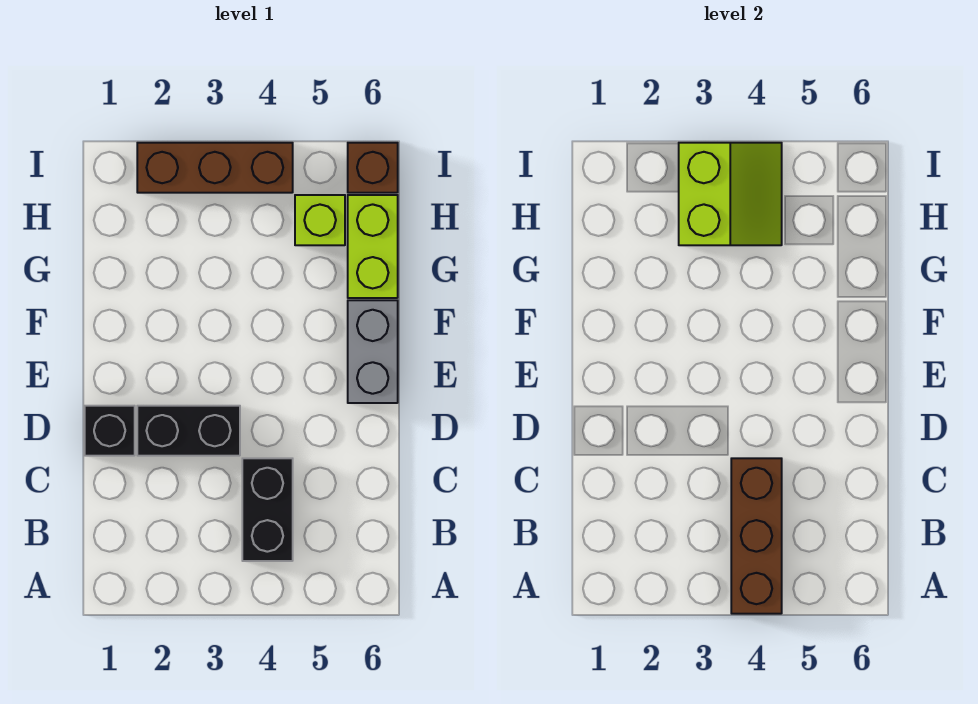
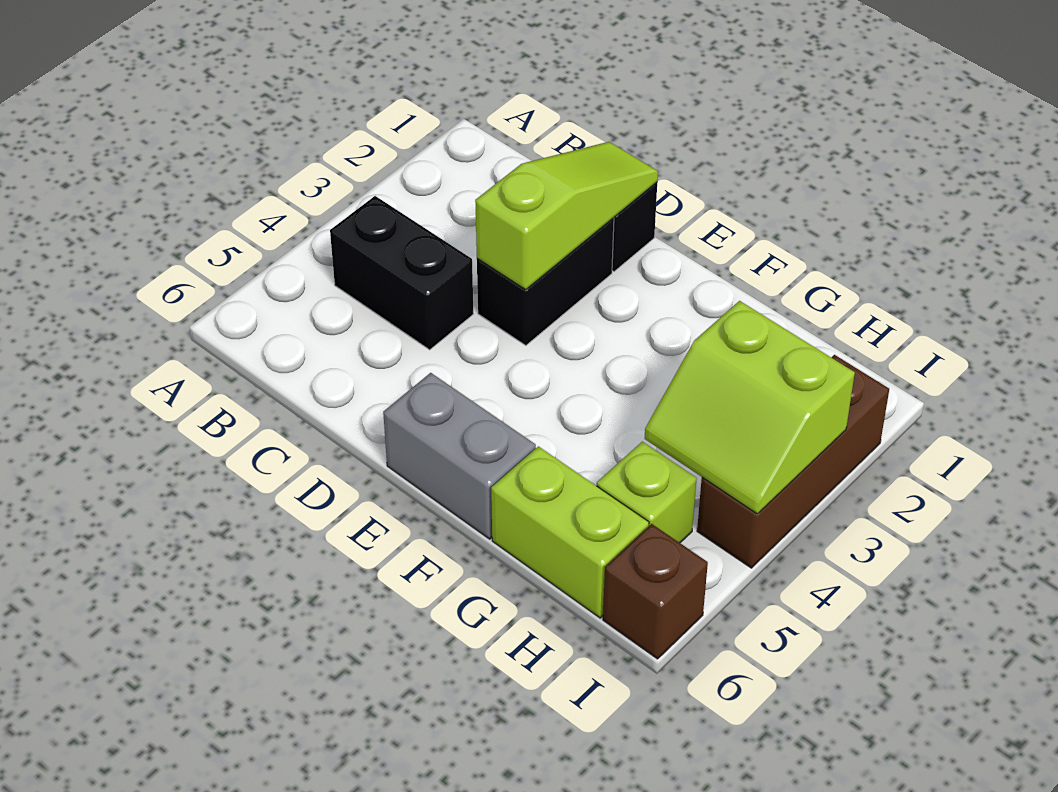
brown 1x3 brick [731,458,782,614] -> none
none -> lime 1x3 slope [475,142,658,290]

